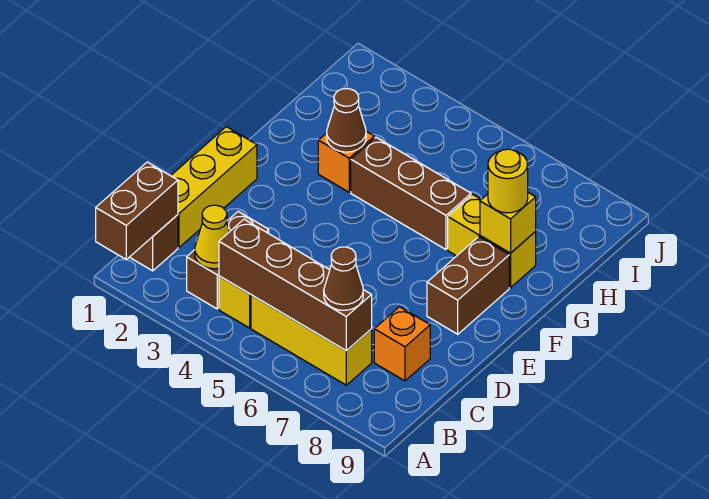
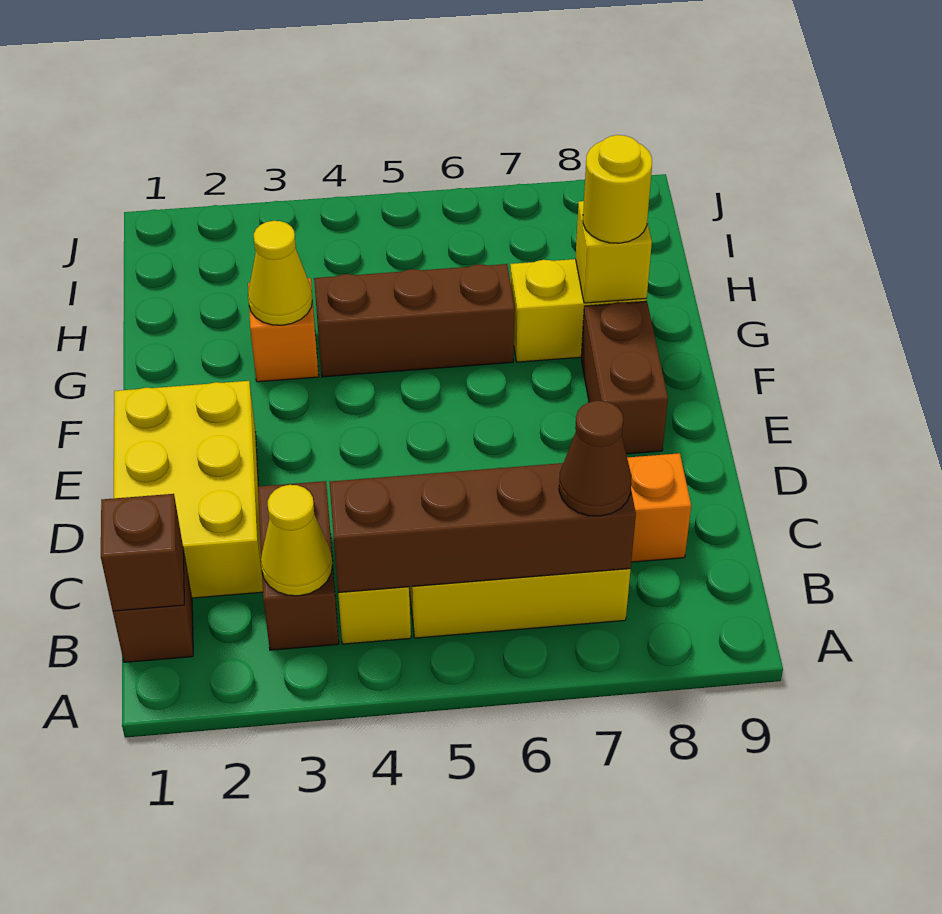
brown 1x2 brick [96,162,178,260] -> brown 1x1 brick [101,494,184,611]
yellow 1x3 brick [171,127,257,247] -> yellow 2x3 brick [114,381,263,598]
brown 1x1 cone [327,89,366,152] -> yellow 1x1 cone [248,221,312,325]

